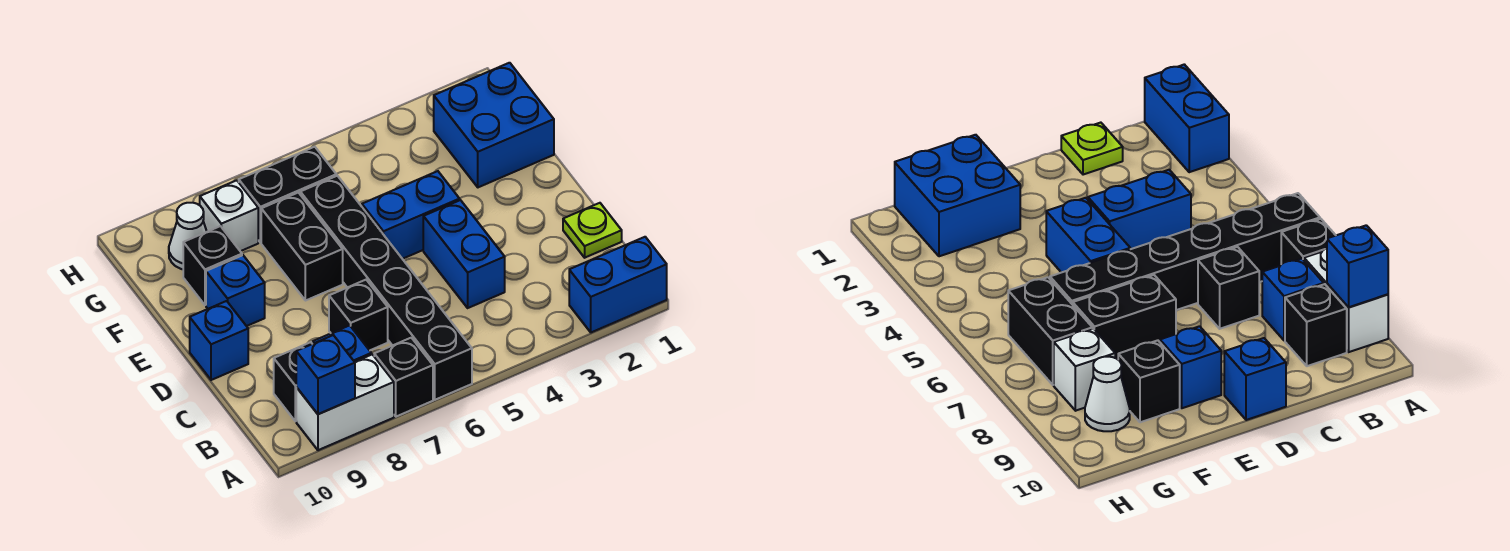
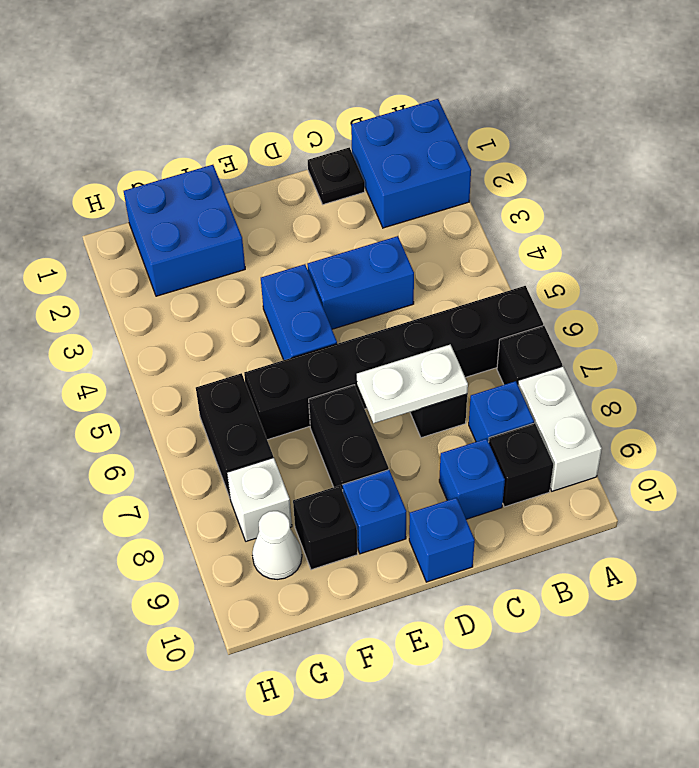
blue 1x2 brick [569,237,667,332] -> blue 2x2 brick [351,99,471,228]
blue 1x1 brick [296,335,355,414] -> blue 1x1 brick moved to [439,439,505,519]
lime 1x1 plate [563,203,622,258] -> black 1x1 plate [308,147,365,205]
none -> white 1x2 plate [357,344,468,423]
black 1x2 brick [261,193,343,301] -> black 1x2 brick turned to [309,385,389,491]

